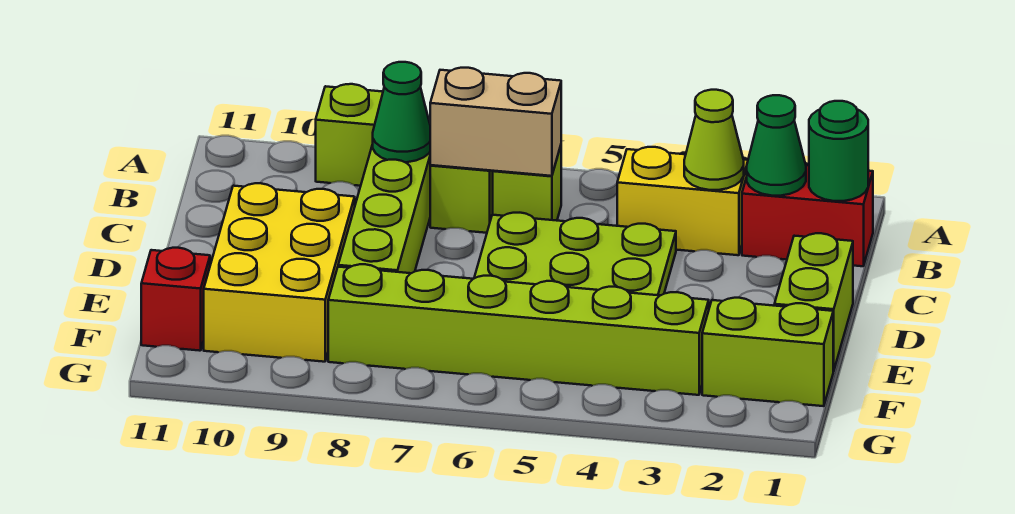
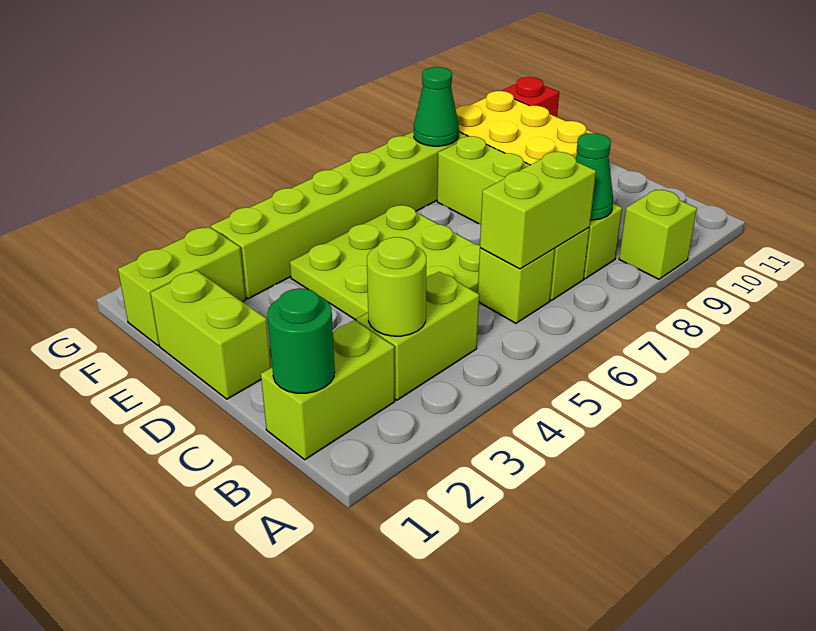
red 1x2 brick [742,165,873,266] -> lime 1x2 brick [261,320,395,460]
green 1x1 cone [747,95,806,196] -> green 1x1 cone moved to [414,67,459,146]
yellow 1x2 brick [617,147,748,255] -> lime 1x2 brick [356,272,479,400]
lime 1x1 cone [684,90,744,190] -> lime 1x1 round brick [367,237,426,336]
tan 1x2 brick [430,68,561,176] -> lime 1x2 brick [480,152,596,269]

